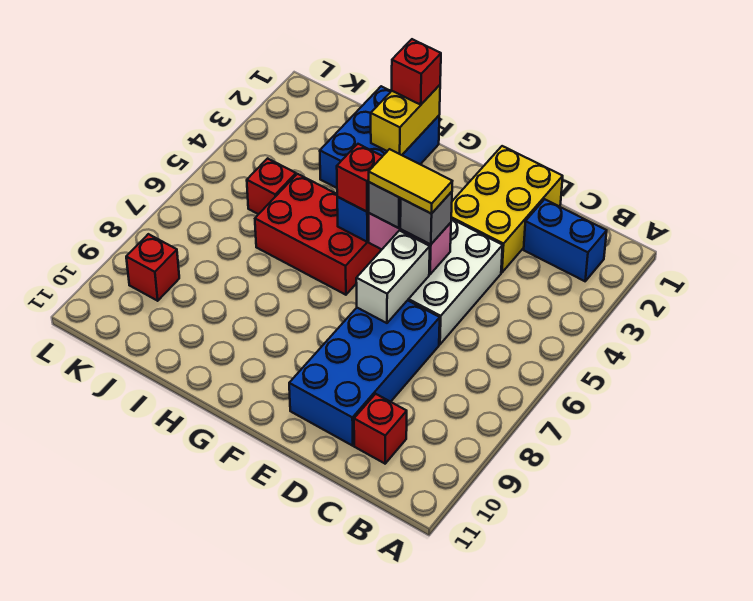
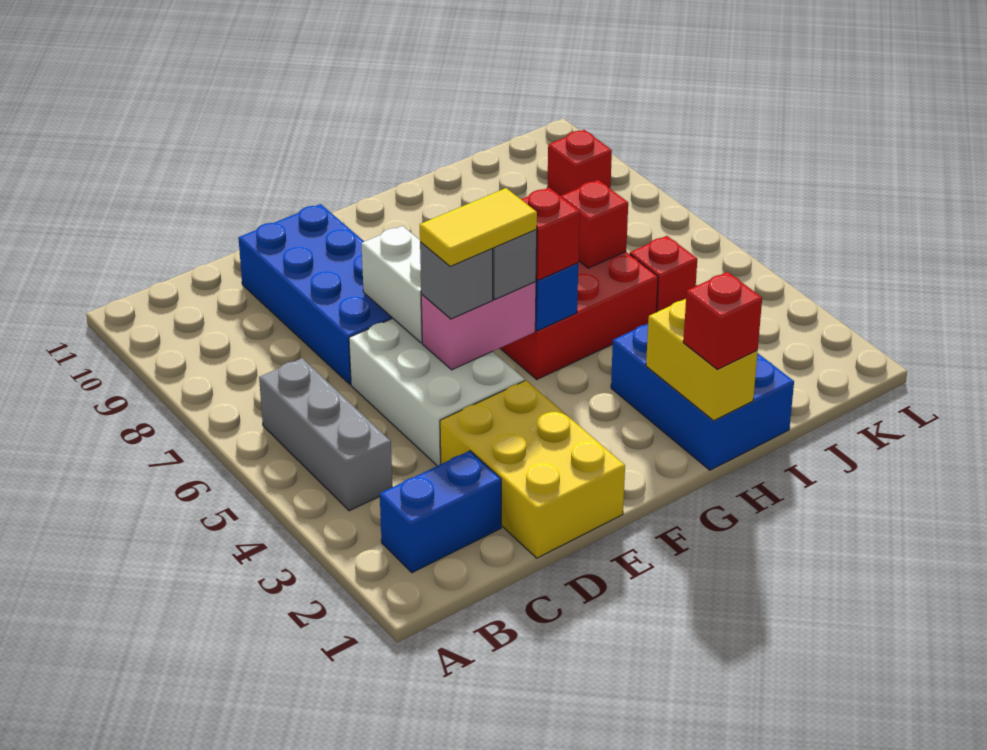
none -> grey 1x3 brick [259,358,392,511]
red 1x1 brick [354,394,407,464] -> red 1x1 brick moved to [561,180,628,268]

